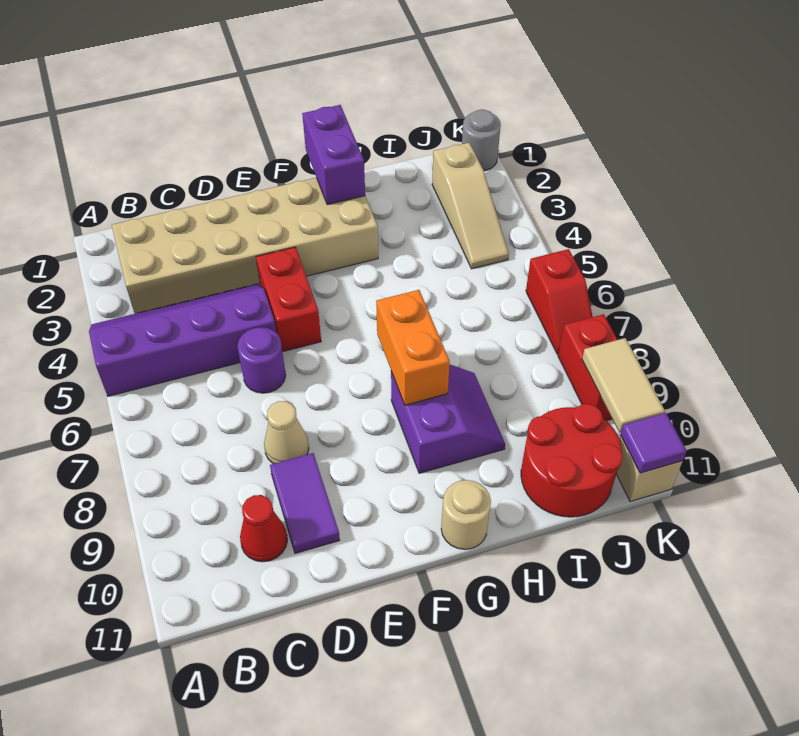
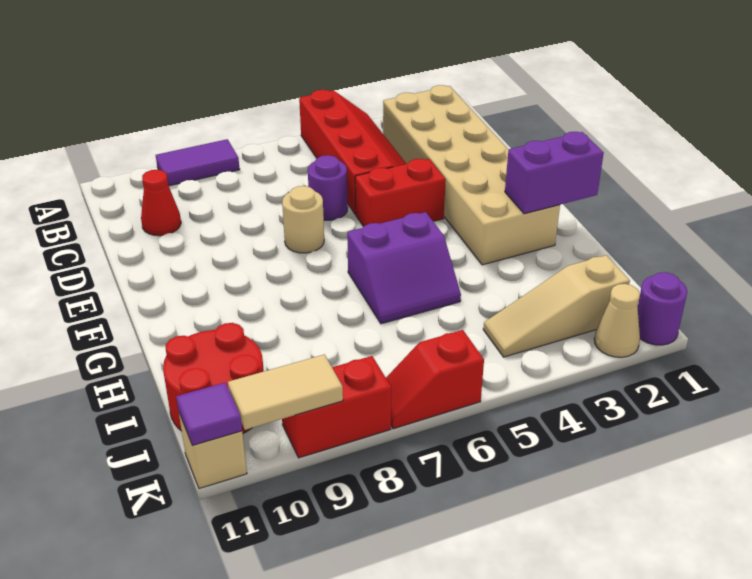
purple 2x4 slope [89,284,276,396] -> red 2x4 slope [299,90,406,215]
tan 1x1 cone [264,401,309,464] -> tan 1x1 cone moved to [594,284,640,357]
purple 1x2 tile [270,453,340,553] -> purple 1x2 tile moved to [156,139,240,186]
orange 1x2 brick [376,290,450,405] -> none
purple 2x2 slope [391,365,505,473] -> purple 2x2 slope moved to [347,212,461,324]
tan 1x1 round brick [441,480,491,549] -> tan 1x1 round brick moved to [282,186,324,253]
grey 1x1 round brick [462,110,501,171] -> purple 1x1 round brick [638,272,687,345]

